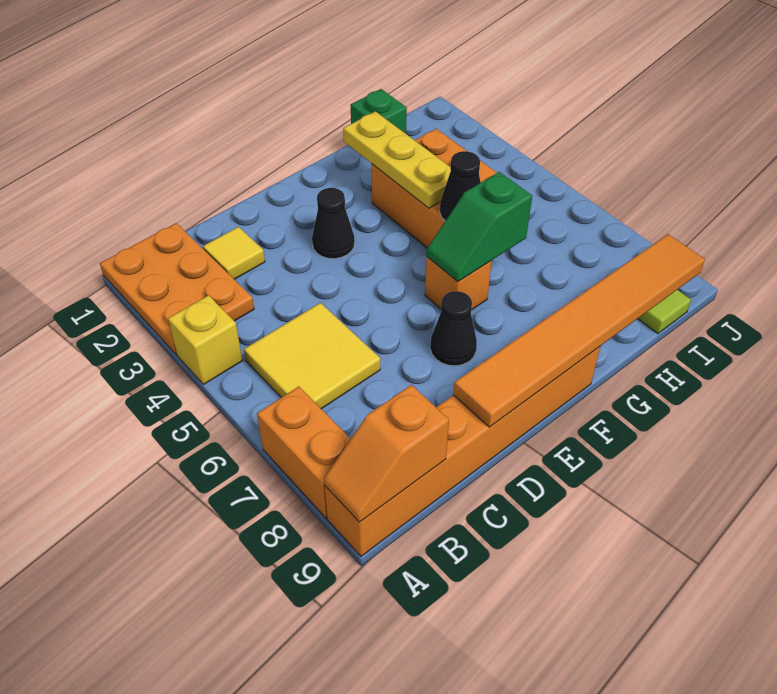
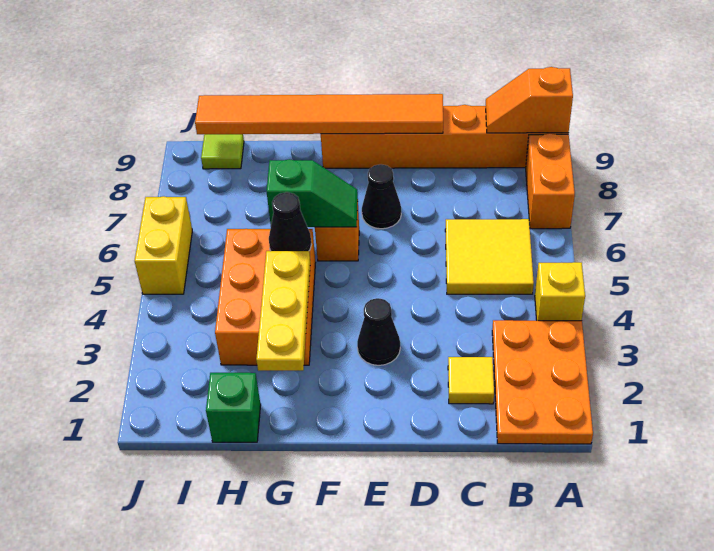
orange 1x2 slope [324,385,449,522] -> orange 1x2 slope turned to [486,67,573,133]
none -> yellow 1x2 brick [135,196,192,294]

